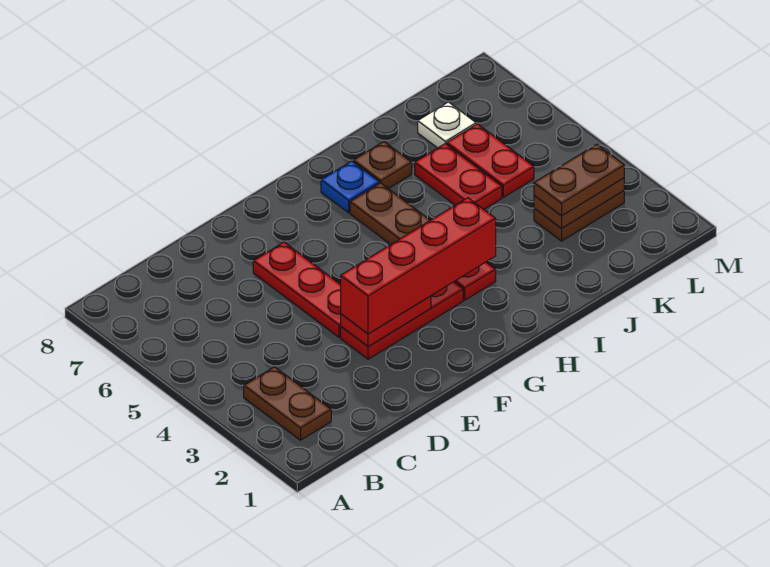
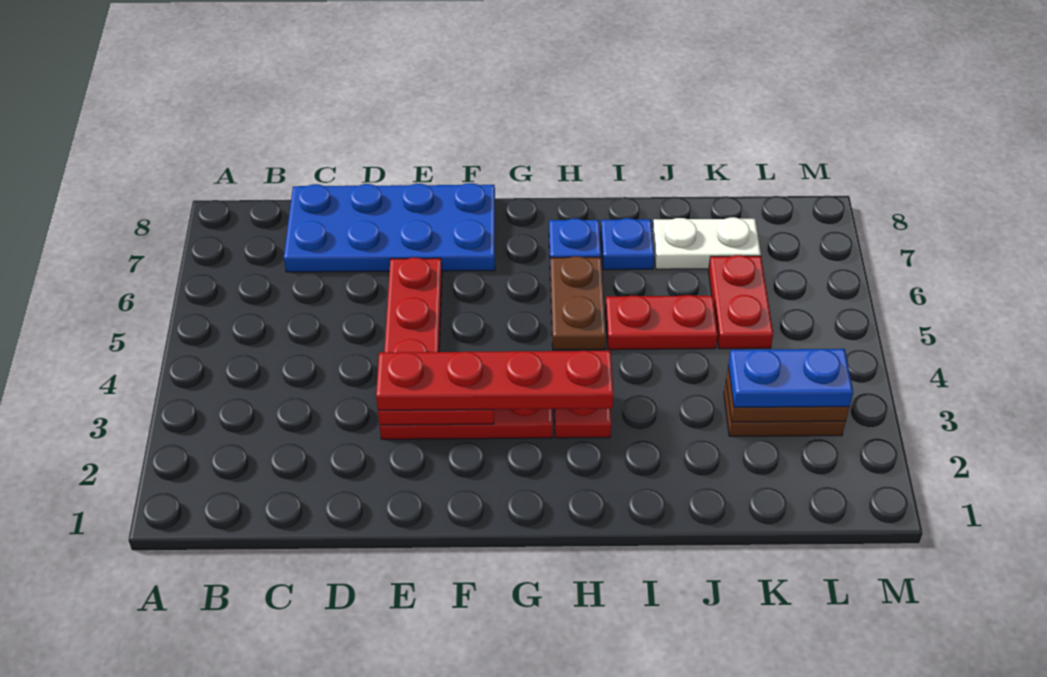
brown 1x2 plate [244,367,331,440] -> none
none -> blue 2x4 plate [284,183,495,272]
red 1x4 brick [341,198,496,334] -> red 1x4 plate [376,351,614,410]
brown 1x1 plate [353,142,412,189] -> blue 1x1 plate [601,218,654,270]
red 1x2 plate [415,144,502,209] -> red 1x2 plate turned to [605,295,718,350]
brown 1x2 plate [534,144,624,216] -> blue 1x2 plate [728,349,853,408]
white 1x1 plate [418,102,476,148] -> white 1x2 plate [652,217,761,269]

